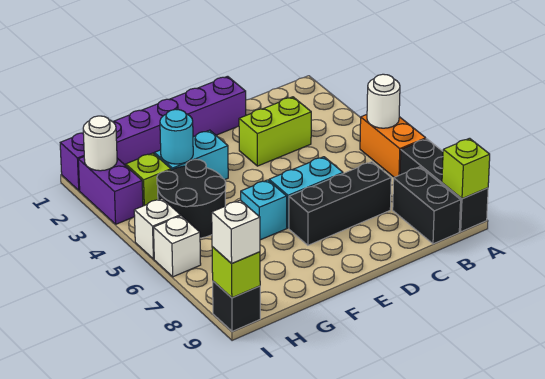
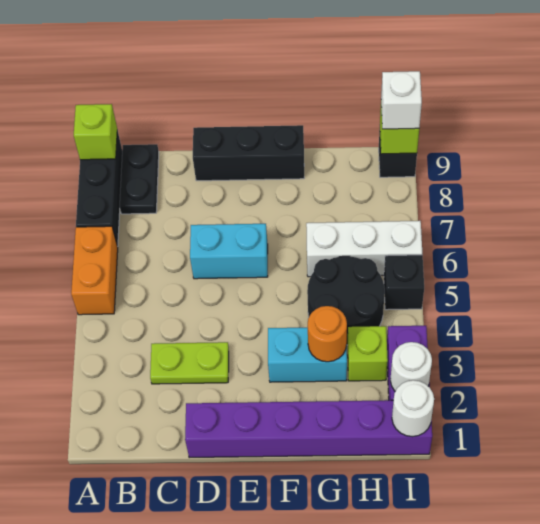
white 1x1 round brick [367,74,400,128] -> white 1x1 round brick moved to [392,380,434,437]
black 1x2 brick [393,167,461,244] -> black 1x2 plate [120,144,159,214]
lime 1x2 brick [239,97,311,166] -> lime 1x2 plate [150,342,229,384]
black 1x3 brick [289,162,391,245] -> black 1x3 brick moved to [193,125,304,181]
cyan 1x1 brick [241,180,287,240] -> none
cyan 1x1 round brick [160,109,193,164] -> orange 1x1 round brick [308,306,347,362]
white 1x1 brick [134,199,181,259] -> black 1x1 brick [384,255,424,310]
white 1x1 brick [154,216,201,277] -> white 1x3 brick [306,221,422,277]

